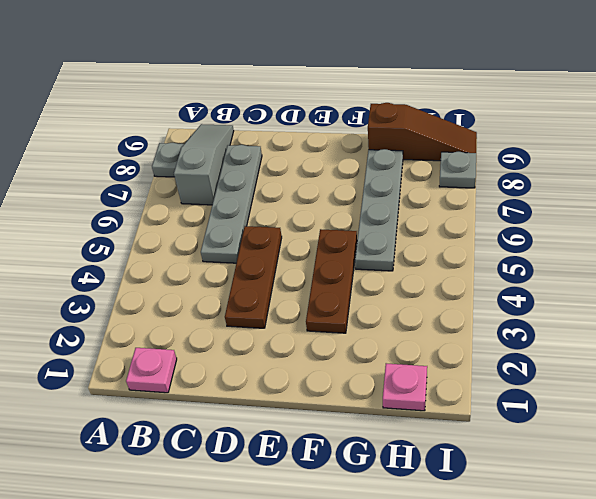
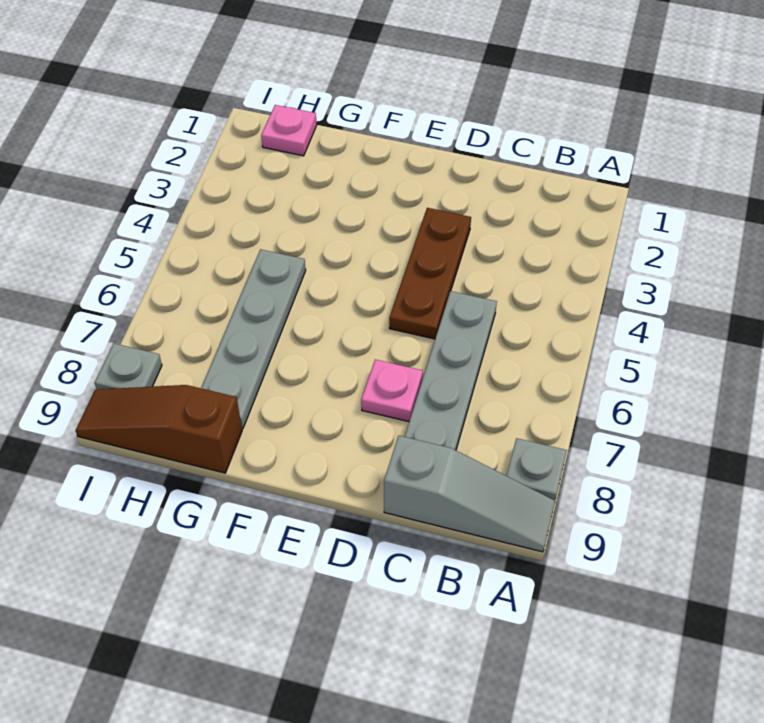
pink 1x1 plate [126,348,177,393] -> pink 1x1 plate moved to [361,360,423,422]
grey 1x3 slope [174,124,234,205] -> grey 1x3 slope turned to [384,436,555,552]
brown 1x3 plate [306,229,357,333] -> none

